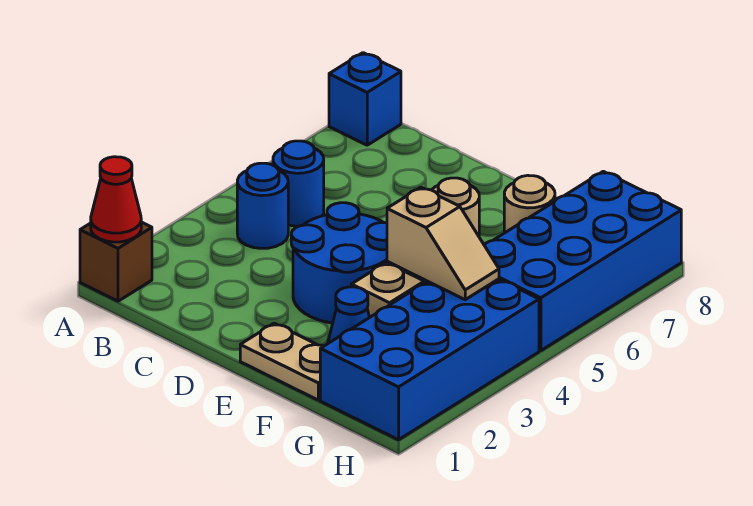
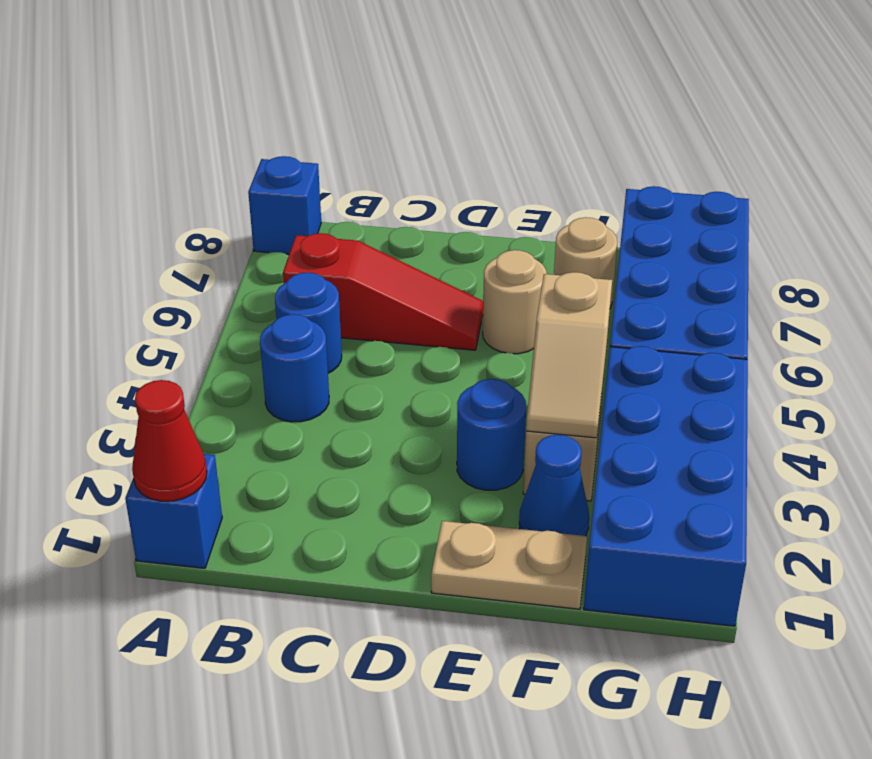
brown 1x1 brick [80,222,152,301] -> blue 1x1 brick [125,454,222,568]
none -> red 1x3 slope [283,233,483,350]
blue 2x2 round brick [291,203,395,323] -> blue 1x1 round brick [457,379,526,490]
tan 1x2 slope [387,187,499,300] -> tan 1x2 slope turned to [526,272,612,438]

